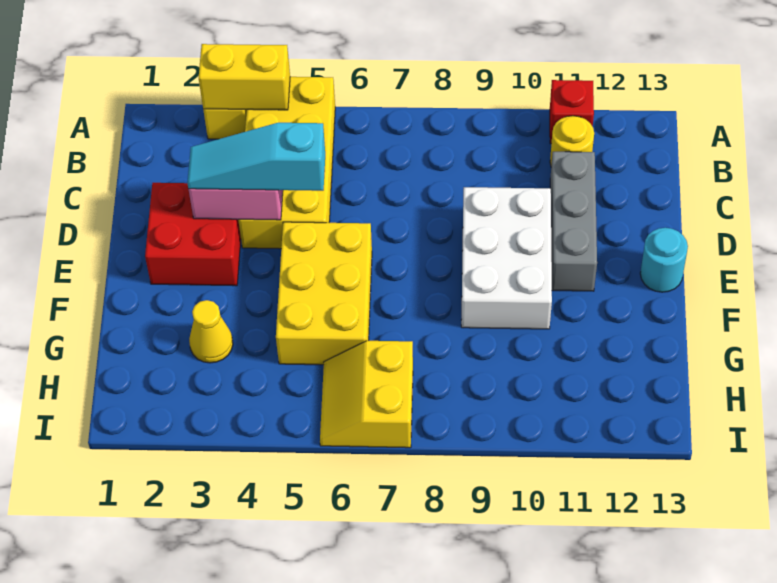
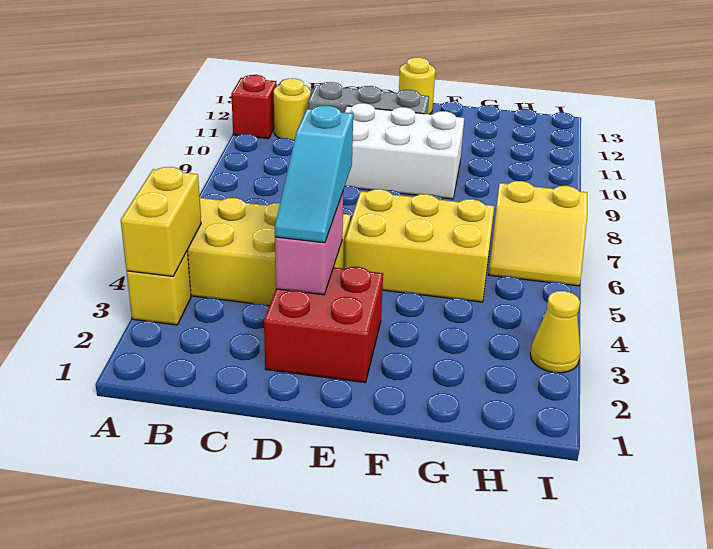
cyan 1x1 round brick [640,228,688,292] -> yellow 1x1 round brick [399,57,435,114]
yellow 1x1 cone [189,300,233,363] -> yellow 1x1 cone moved to [530,291,580,373]

